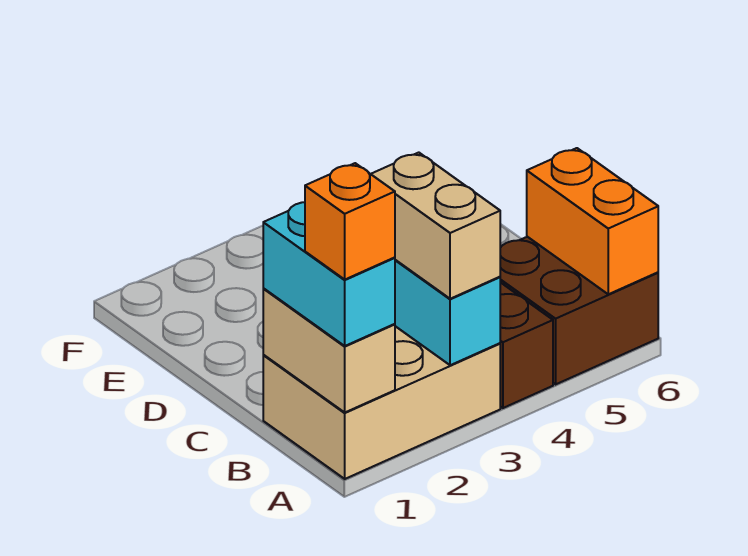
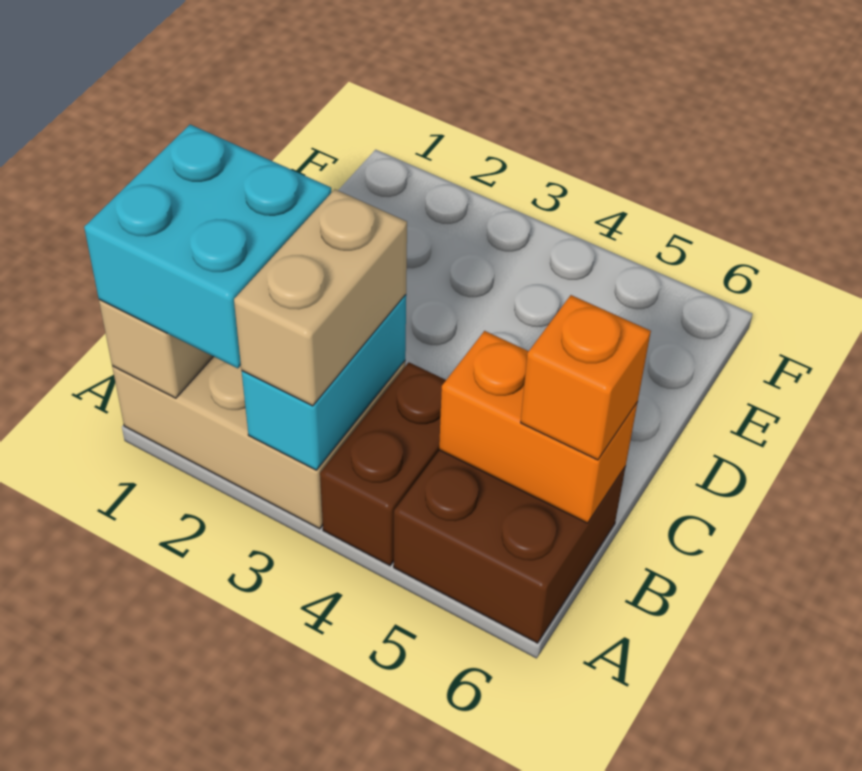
cyan 1x2 brick [263,202,395,346] -> cyan 2x2 brick [84,124,331,368]
orange 1x1 brick [305,163,395,279] -> orange 1x1 brick moved to [521,295,651,460]
orange 1x2 brick [527,148,658,294] -> orange 1x2 brick turned to [439,331,637,523]

